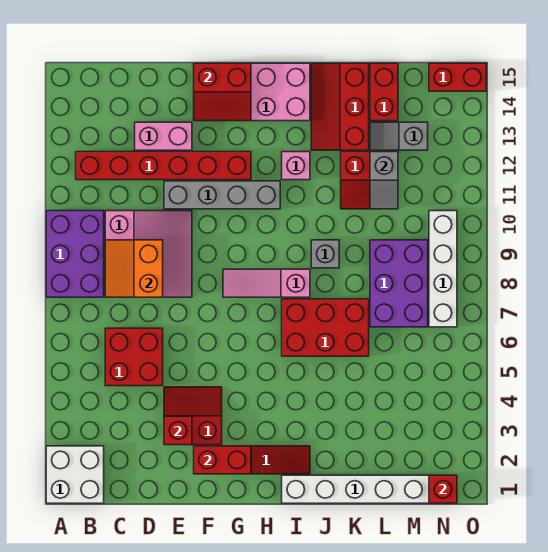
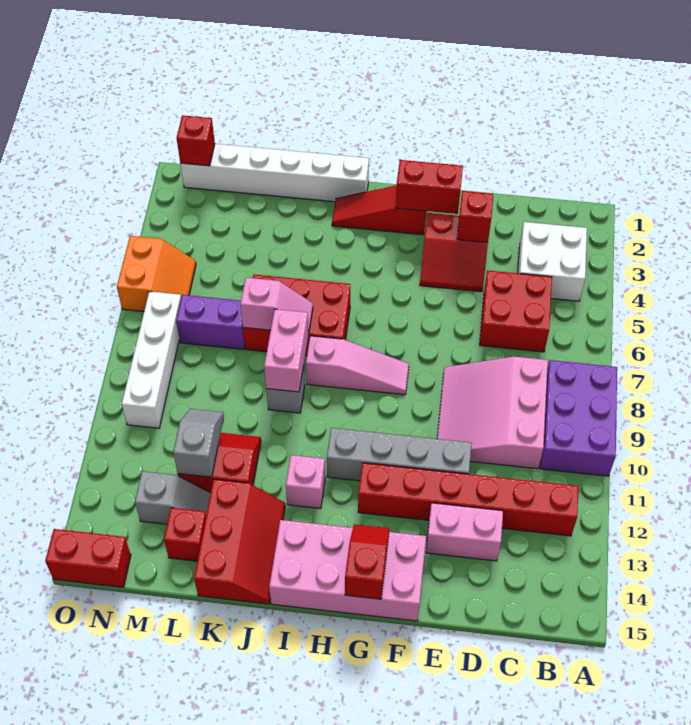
white 2x2 brick [46,446,104,503] -> white 2x2 brick moved to [518,222,587,301]
orange 2x2 slope [105,240,163,297] -> orange 2x2 slope moved to [117,236,196,312]
red 2x2 slope [194,63,251,121] -> red 1x2 slope [345,524,389,599]
none -> pink 1x2 slope [240,278,313,334]
none -> pink 1x2 brick [264,309,308,392]
purple 2x3 brick [370,240,428,327] -> purple 1x2 brick [176,295,245,349]
red 1x2 brick [370,63,398,121] -> red 1x1 brick [164,508,206,561]

